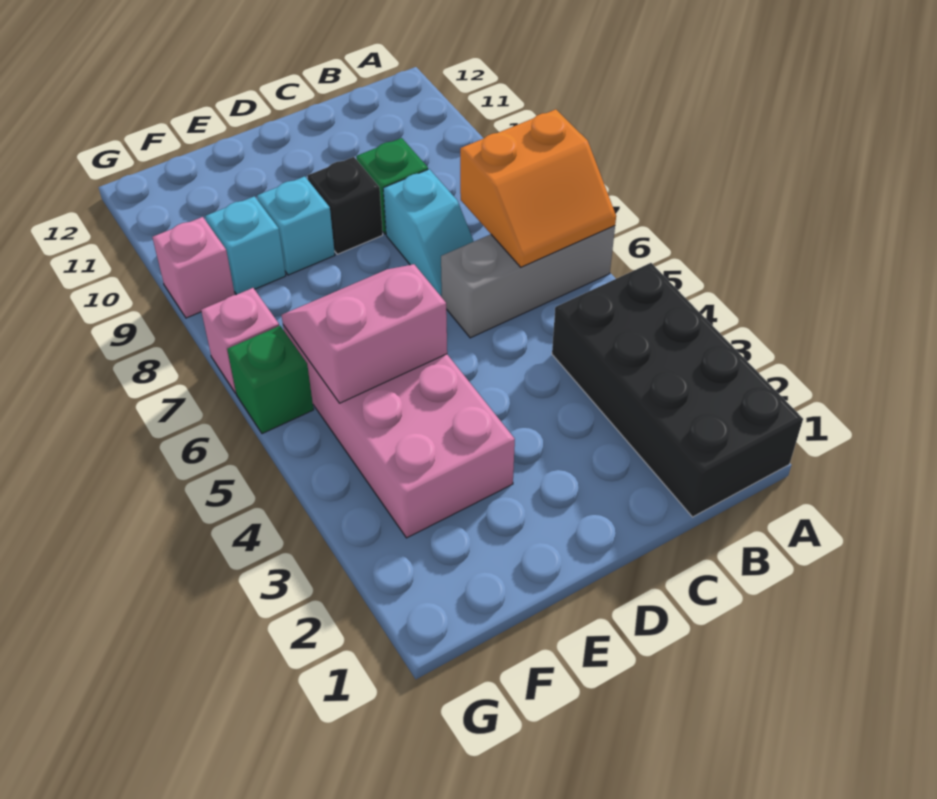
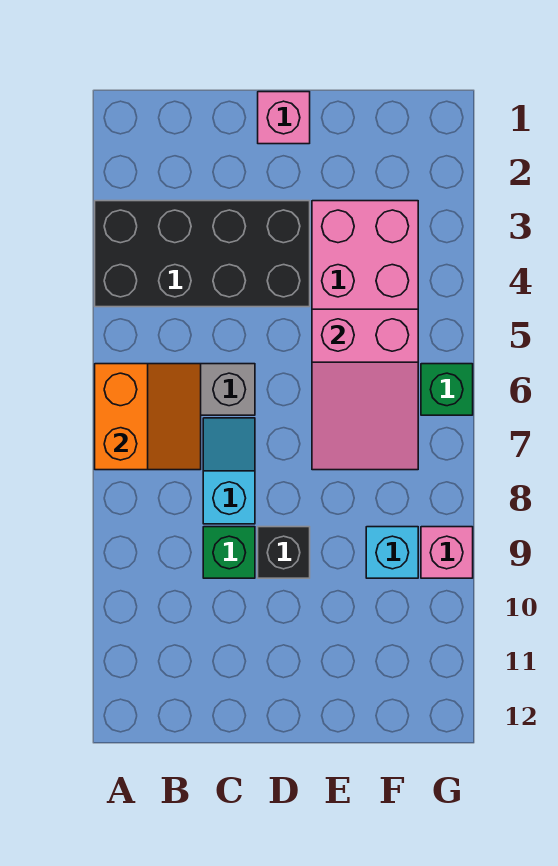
black 2x4 brick [552,263,803,517] -> black 2x4 brick turned to [95,201,310,307]
orange 2x2 slope [460,109,616,267] -> orange 2x2 slope turned to [95,364,201,470]
pink 2x2 slope [281,264,447,403] -> pink 2x3 slope [312,309,418,470]
cyan 1x1 brick [257,176,335,275] -> none
pink 1x1 brick [201,288,279,393] -> pink 1x1 brick moved to [258,92,310,144]

